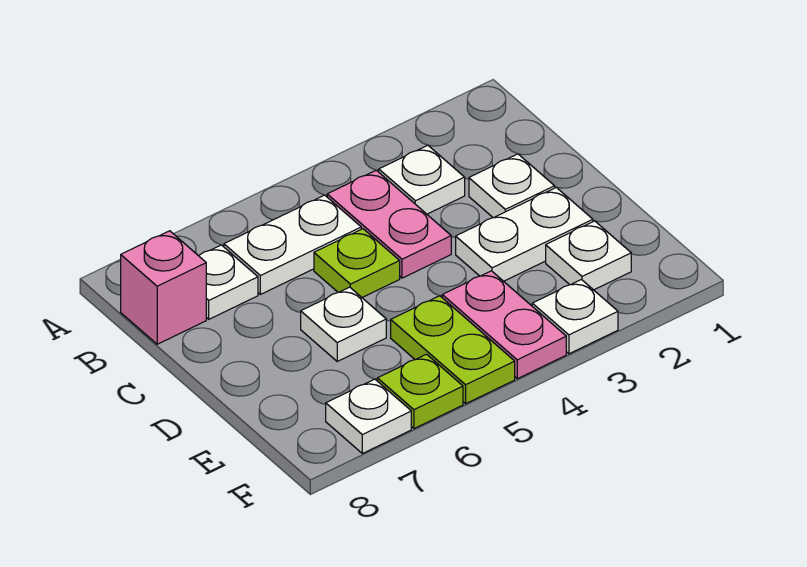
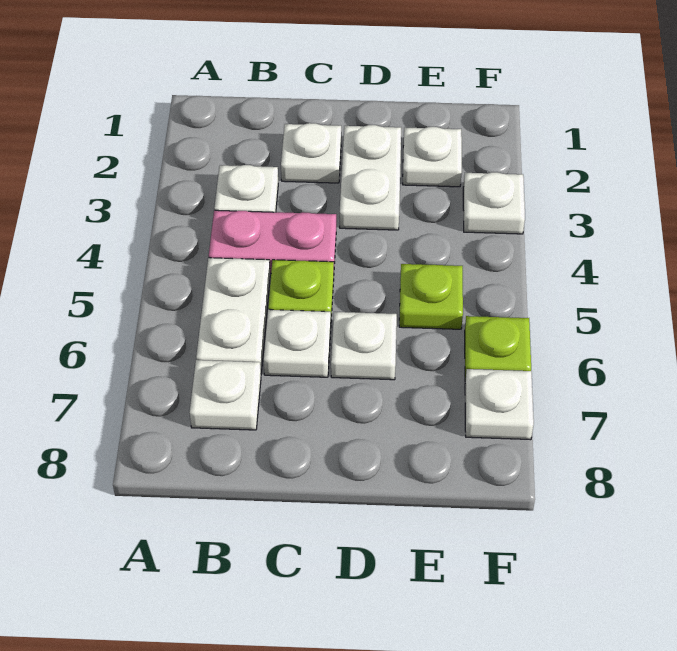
pink 1x1 brick [121,231,206,344] -> none
none -> white 1x1 plate [264,310,331,377]
pink 1x2 plate [442,271,566,379] -> none
lime 1x2 plate [391,296,515,404] -> lime 1x1 plate [399,264,463,329]

